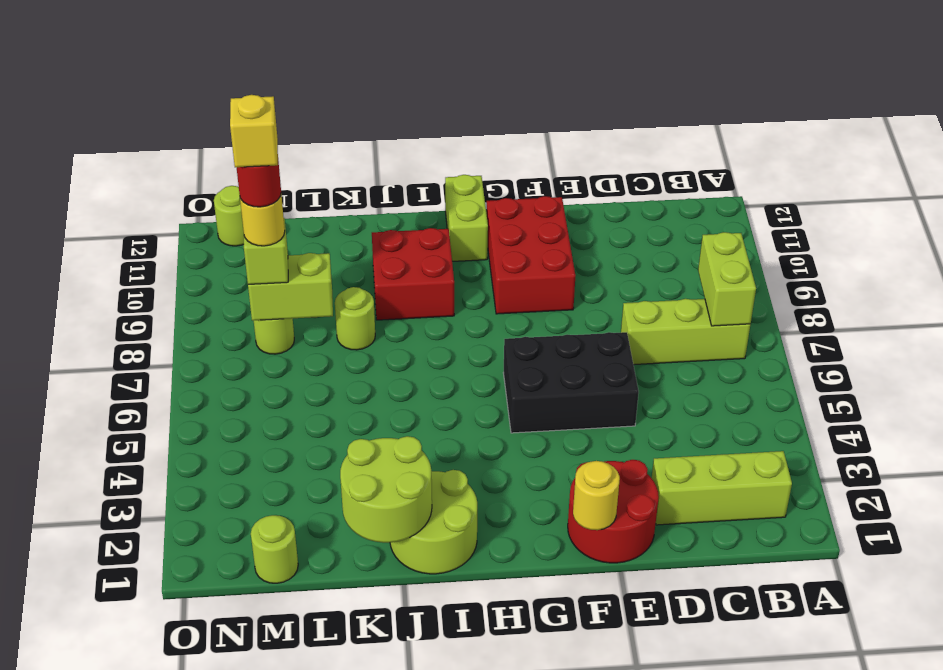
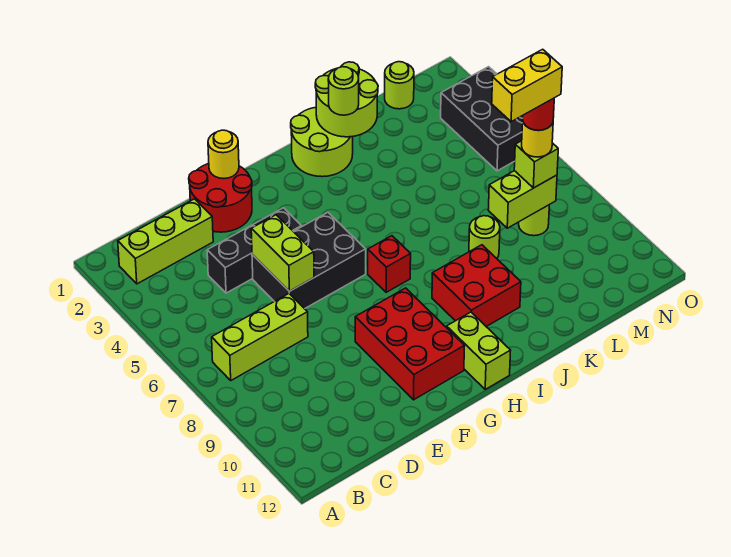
lime 1x2 brick [698,232,756,326] -> lime 1x2 brick moved to [251,215,314,291]
none -> black 1x3 brick [207,208,302,293]
none -> red 1x1 brick [368,236,411,292]
yellow 1x1 brick [230,95,278,167] -> yellow 1x2 brick [492,49,562,122]
none -> black 2x3 brick [441,67,523,171]
lime 1x1 round brick [214,186,244,246] -> lime 1x1 round brick moved to [328,67,359,115]

